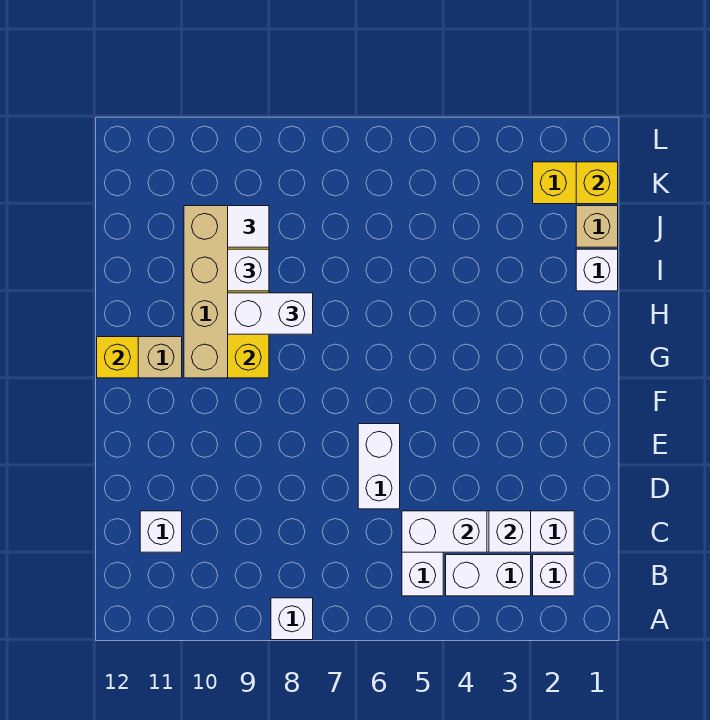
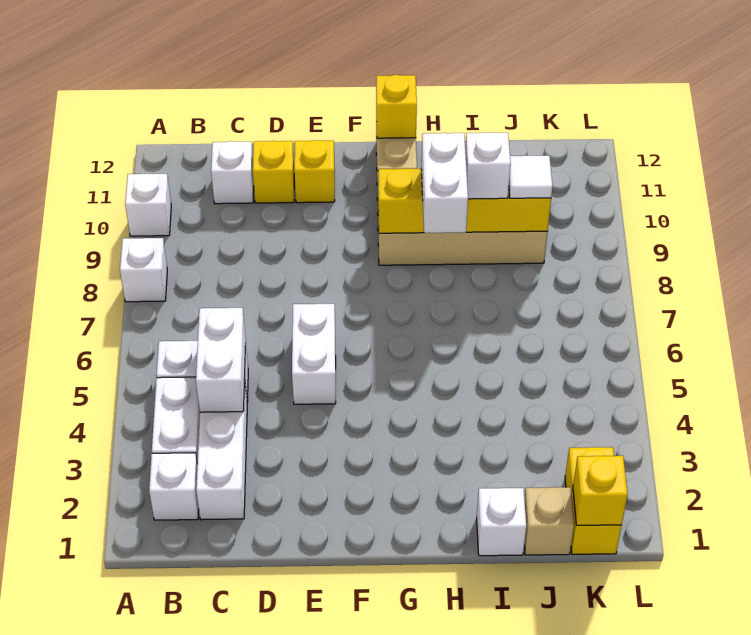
white 1x1 brick [489,511,531,552] -> white 1x1 brick moved to [125,173,171,236]
white 1x2 brick [358,424,400,509] -> white 1x2 brick turned to [292,304,336,404]
none -> yellow 1x1 brick [253,141,294,203]
none -> yellow 1x1 brick [294,140,335,203]

